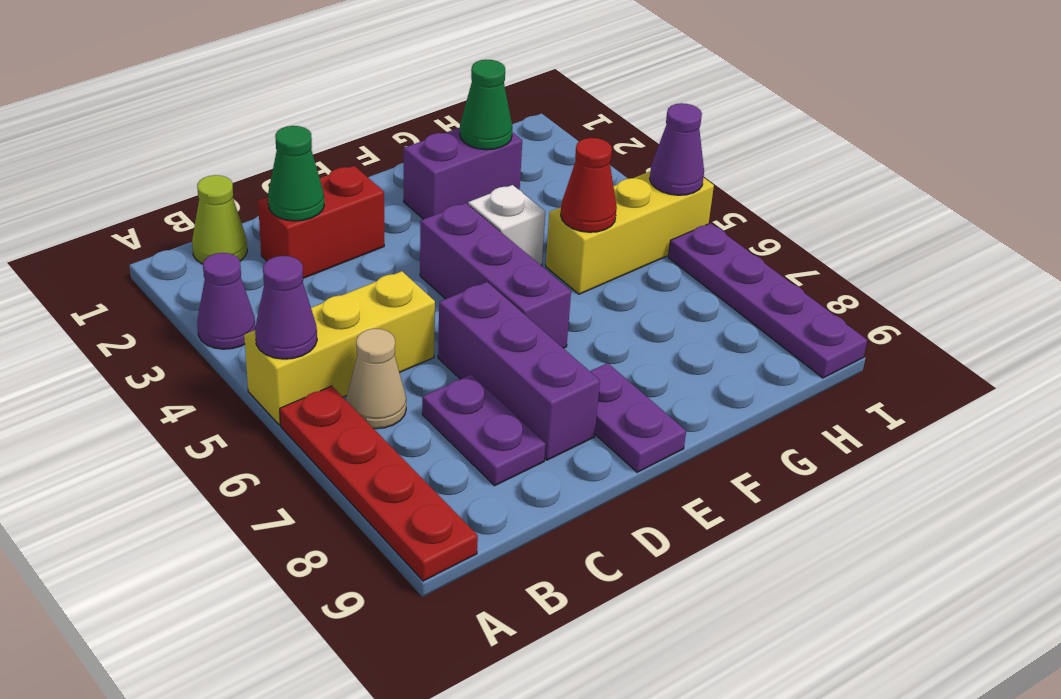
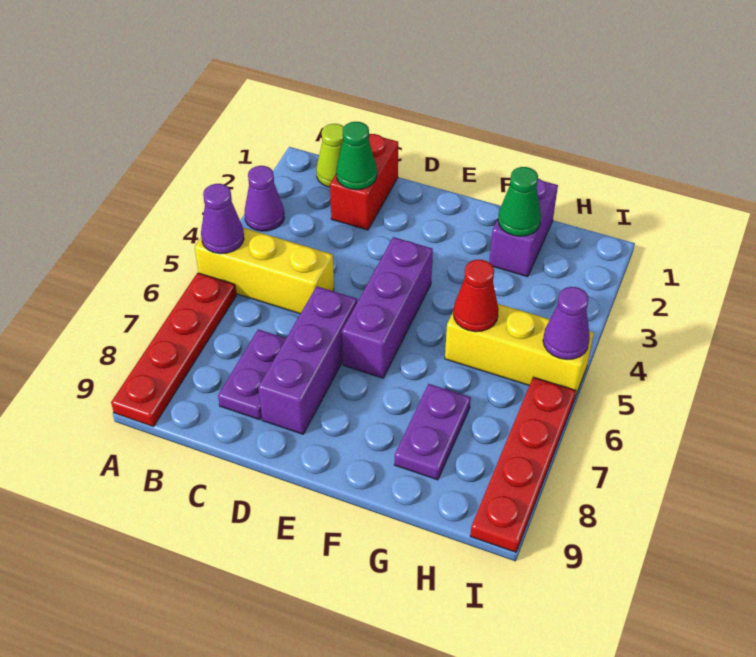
tan 1x1 cone [346,329,406,429] -> none
red 1x2 brick [258,166,384,278] -> red 1x2 brick turned to [330,134,398,230]
purple 1x2 plate [590,363,686,472] -> purple 1x2 plate moved to [395,384,471,480]
purple 1x2 brick [404,128,522,219] -> purple 1x2 brick turned to [489,179,558,277]
white 1x1 brick [468,185,545,266] -> none
purple 1x4 plate [668,223,867,378] -> red 1x4 plate [470,377,576,552]

